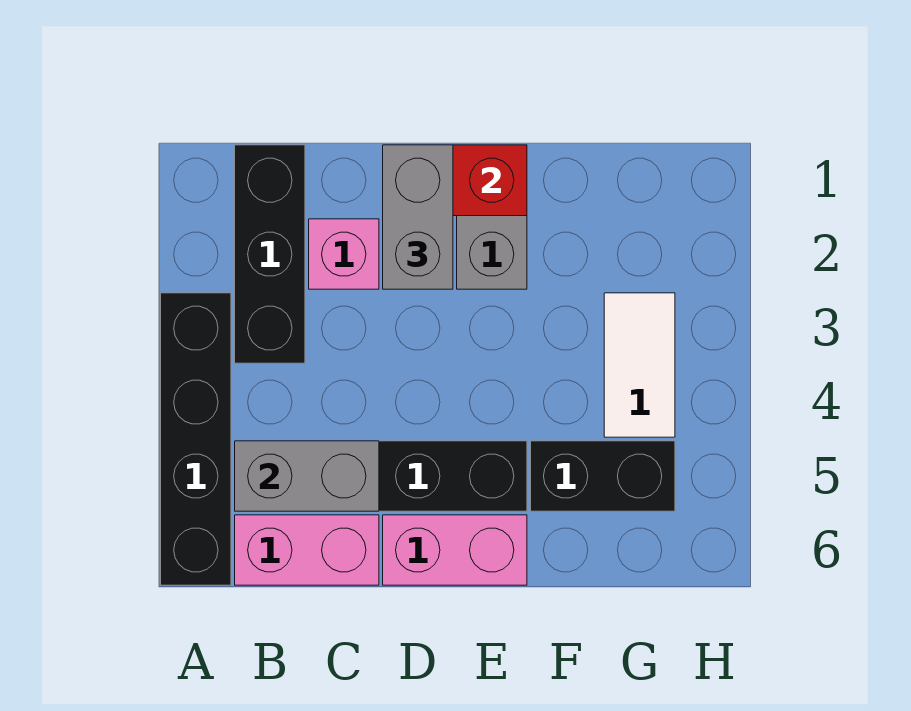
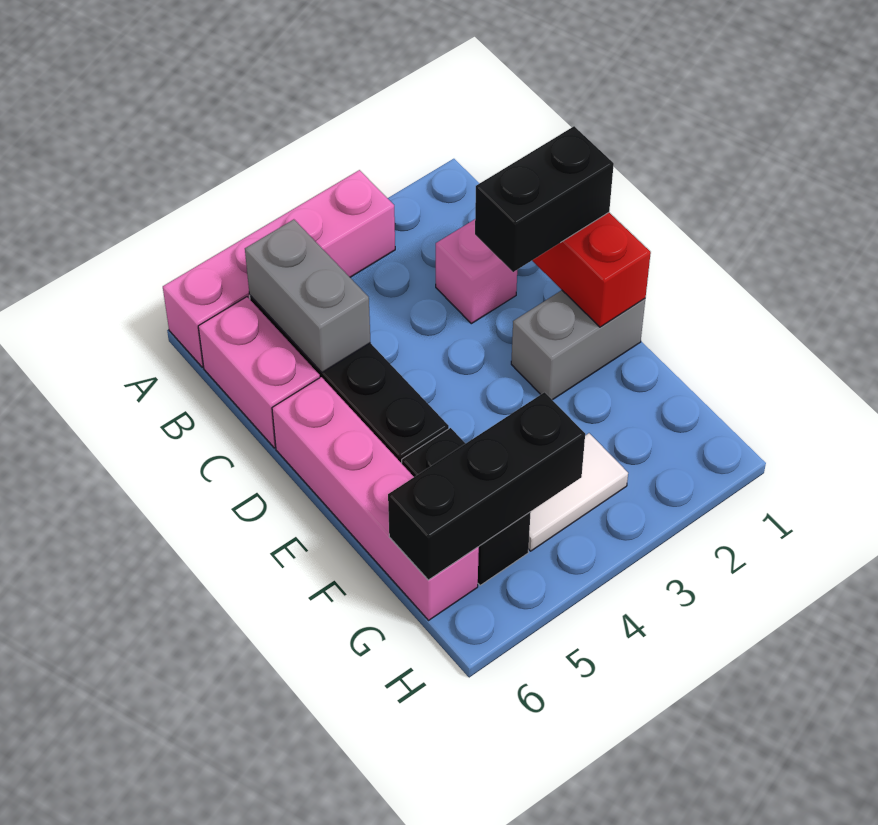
black 1x4 brick [161,293,231,585] -> pink 1x4 brick [163,170,395,367]
black 1x3 brick [235,145,305,363] -> black 1x3 brick moved to [388,392,585,580]
grey 1x2 brick [383,145,453,289] -> black 1x2 brick [475,126,614,272]
pink 1x2 brick [383,515,527,585] -> pink 1x4 brick [272,377,479,620]

